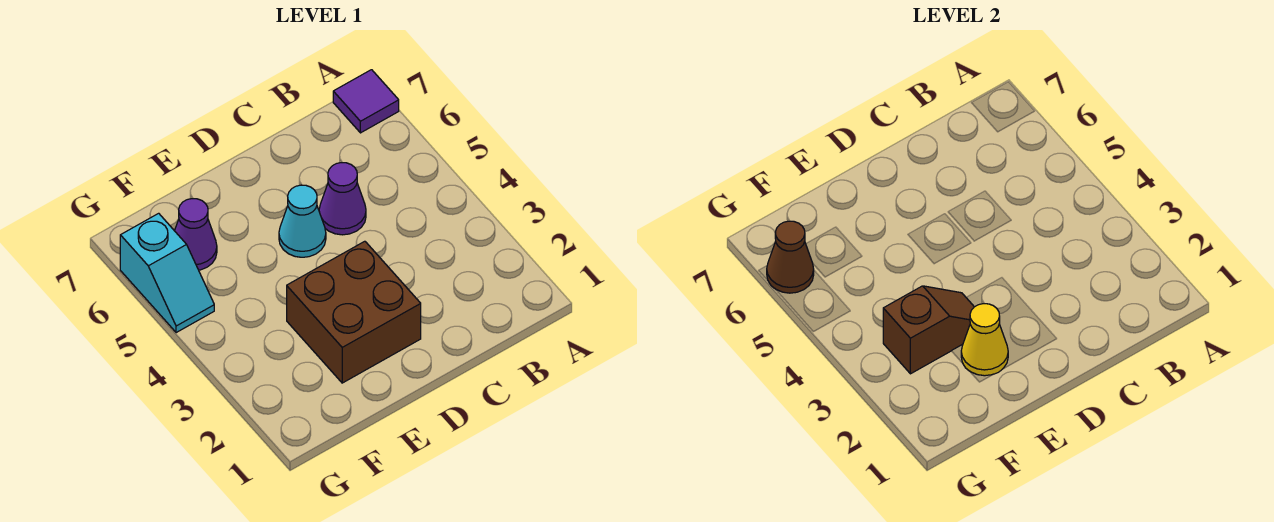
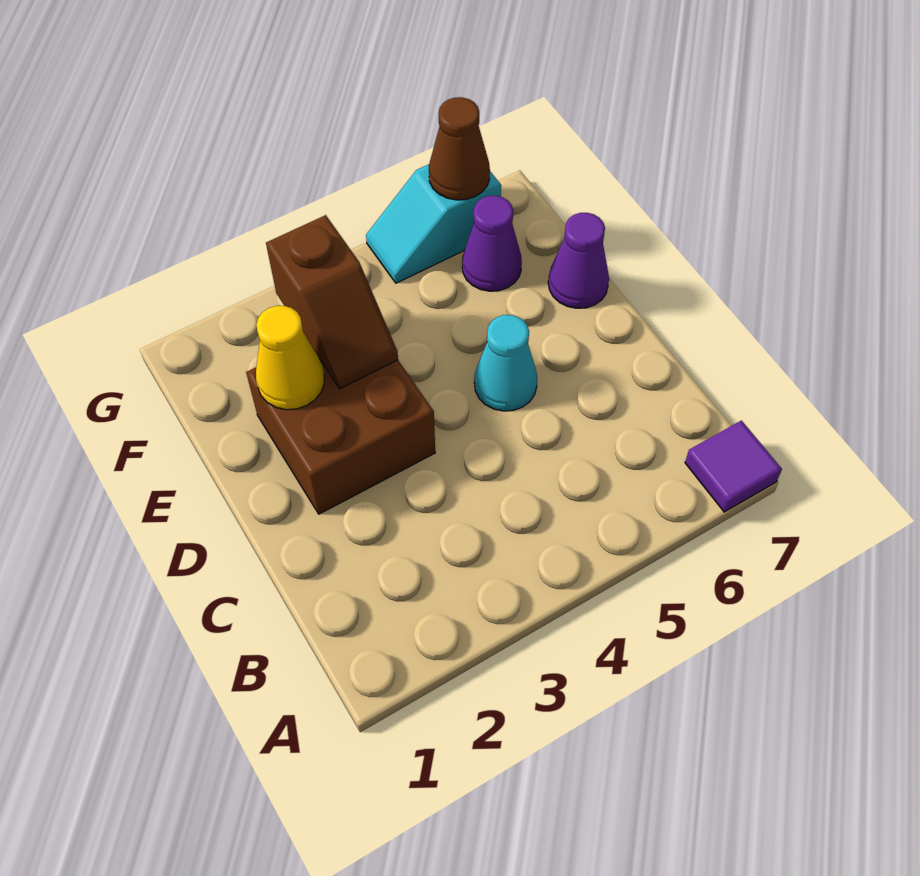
purple 1x1 cone [319,163,366,235] -> purple 1x1 cone moved to [548,213,609,308]

